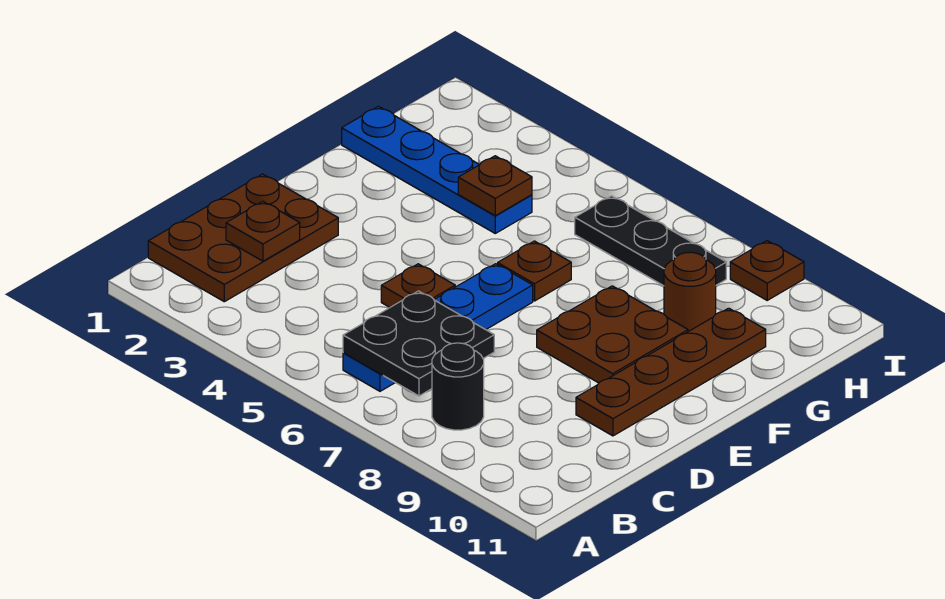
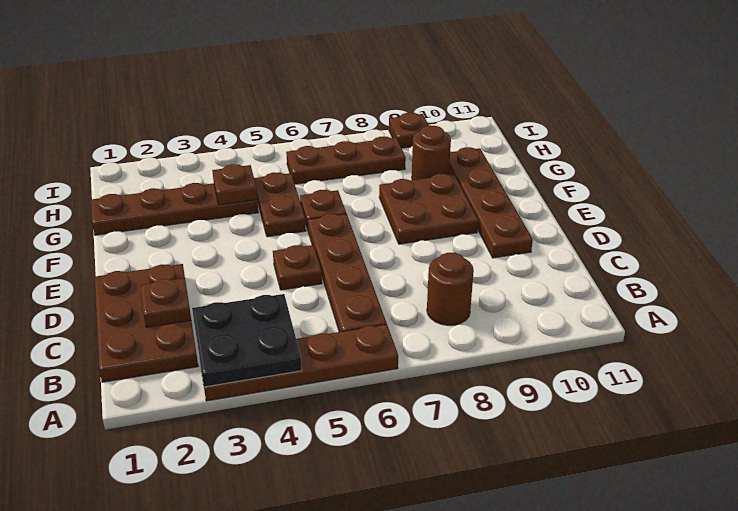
none -> brown 1x4 plate [202,324,398,401]
blue 1x4 plate [343,264,533,391] -> brown 1x4 plate [308,214,387,332]
black 2x2 plate [343,291,494,396] -> black 2x2 plate moved to [192,294,302,387]
black 1x1 round brick [432,343,484,430] -> brown 1x1 round brick [427,253,474,325]
none -> brown 1x2 plate [254,172,306,237]
blue 1x4 plate [342,106,532,233] -> brown 1x4 plate [91,183,258,235]
black 1x3 plate [575,196,726,286] -> brown 1x3 plate [286,137,406,184]

